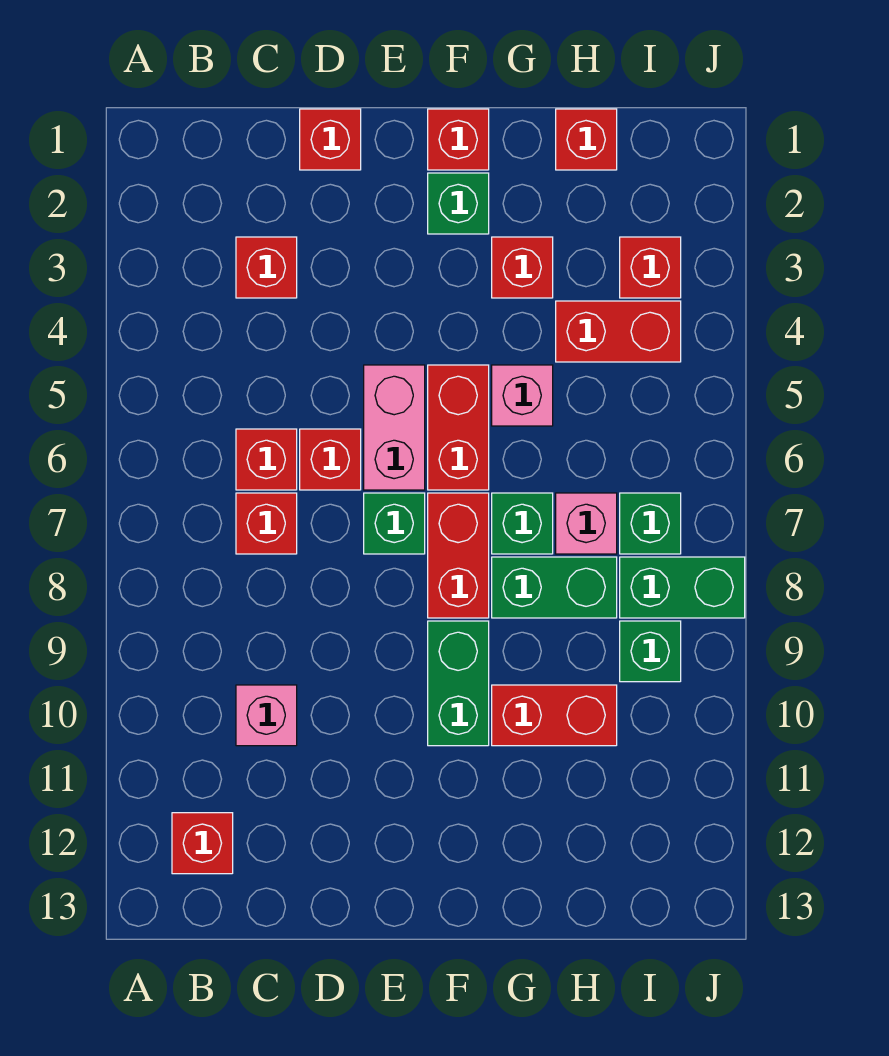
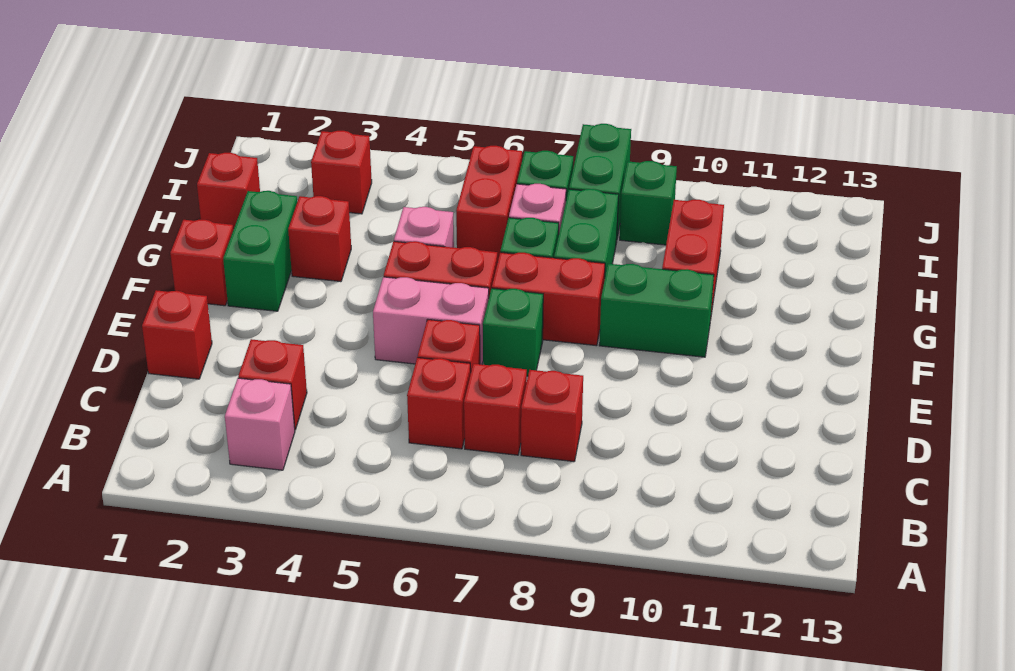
red 1x1 brick [172,813,233,874] -> red 1x1 brick moved to [521,370,583,462]
pink 1x1 brick [236,685,297,746] -> pink 1x1 brick moved to [225,378,295,470]
green 1x1 brick [428,173,489,234] -> green 1x2 brick [223,191,297,311]
red 1x2 brick [556,301,681,362] -> red 1x2 brick moved to [456,146,522,262]

